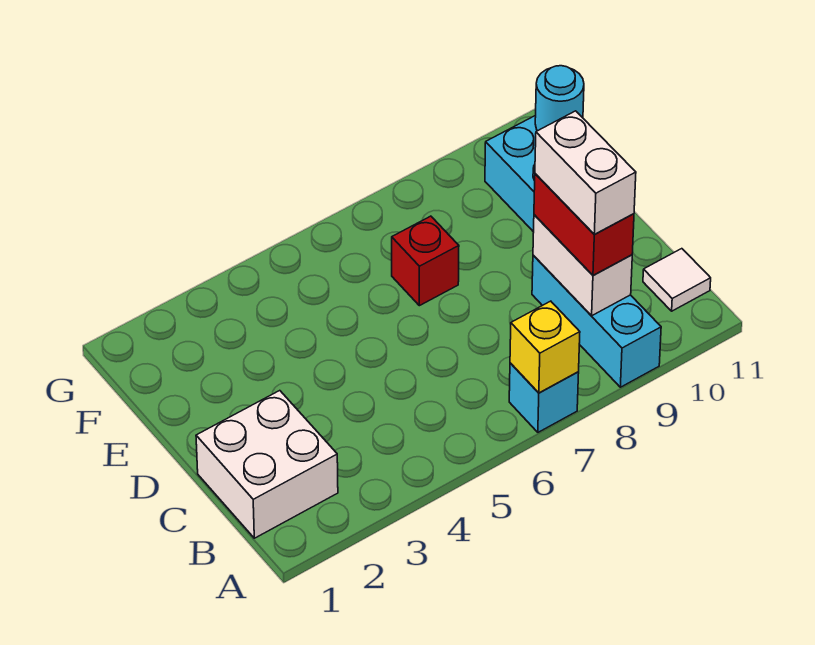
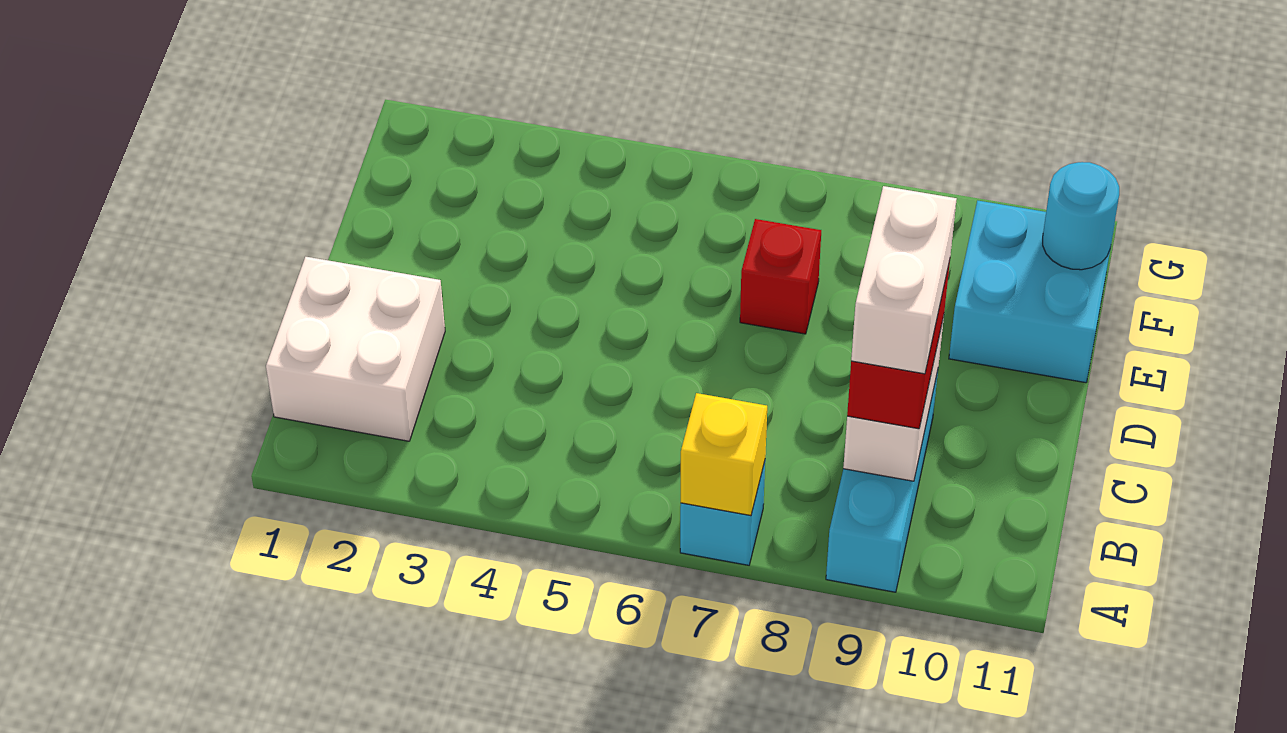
white 1x1 tile [643,249,711,311] -> none

